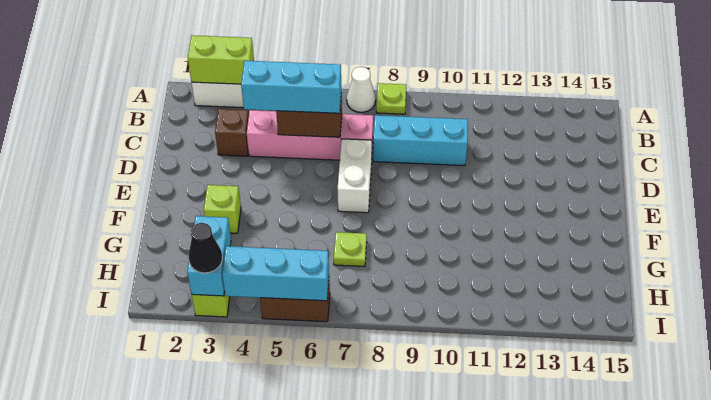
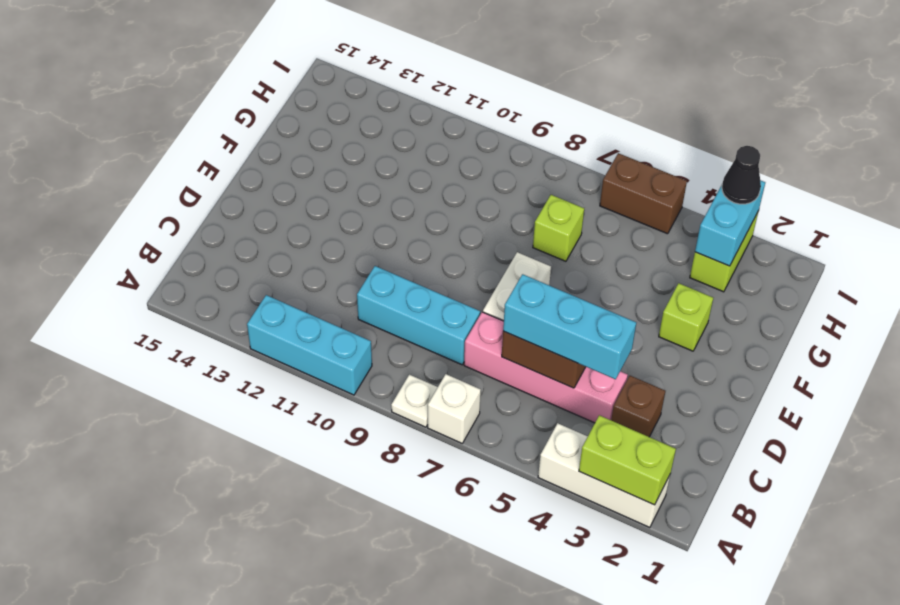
white 1x1 cone [347,67,376,112] -> white 1x1 brick [428,374,481,443]
lime 1x1 plate [376,83,406,114] -> white 1x1 plate [391,375,438,427]
lime 1x1 plate [334,232,367,267] -> lime 1x1 brick [533,195,584,261]
cyan 1x3 brick [222,246,329,301] -> cyan 1x3 brick moved to [247,295,372,395]

